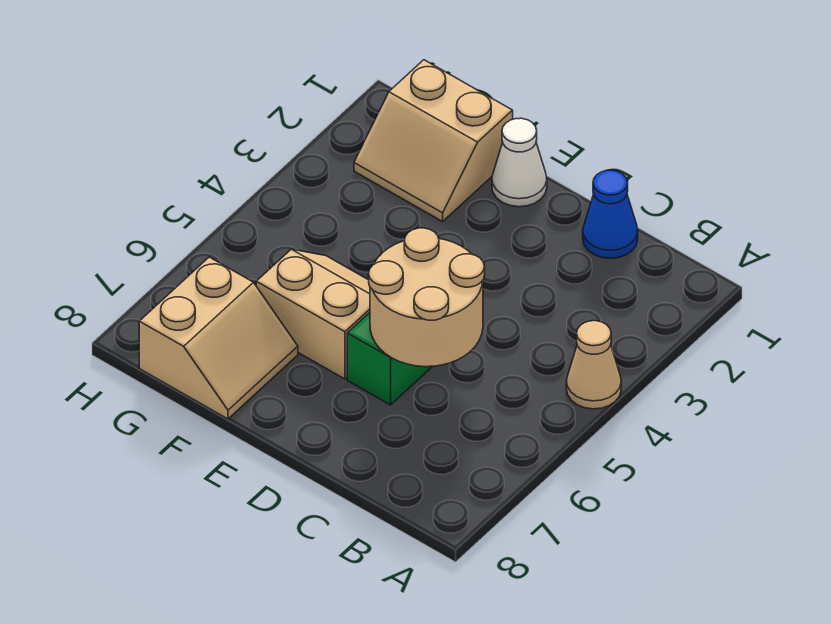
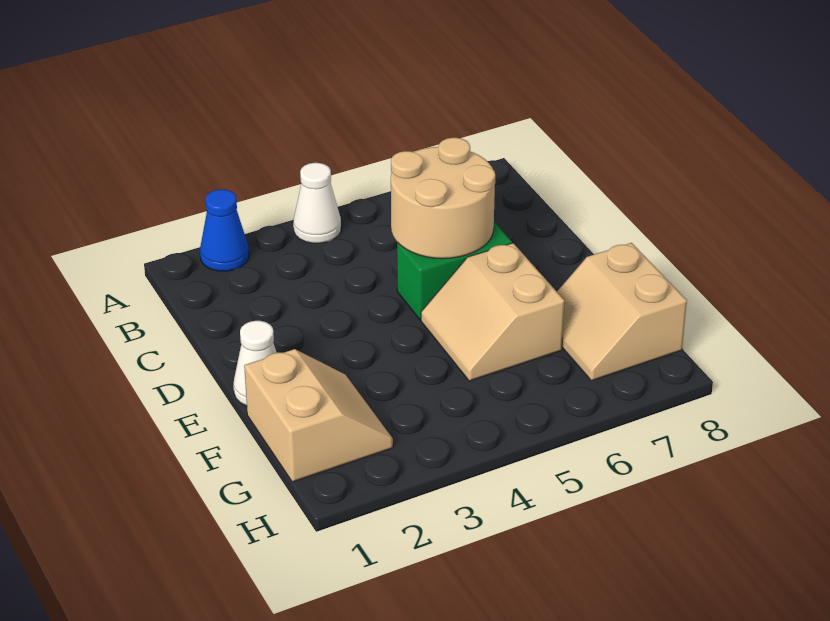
tan 1x1 cone [566,321,621,409] -> white 1x1 cone [293,163,341,243]
blue 1x1 cone [583,170,638,258] -> blue 1x1 cone moved to [200,190,249,271]
tan 2x2 slope [139,257,298,419] -> tan 2x2 slope turned to [557,243,687,381]

